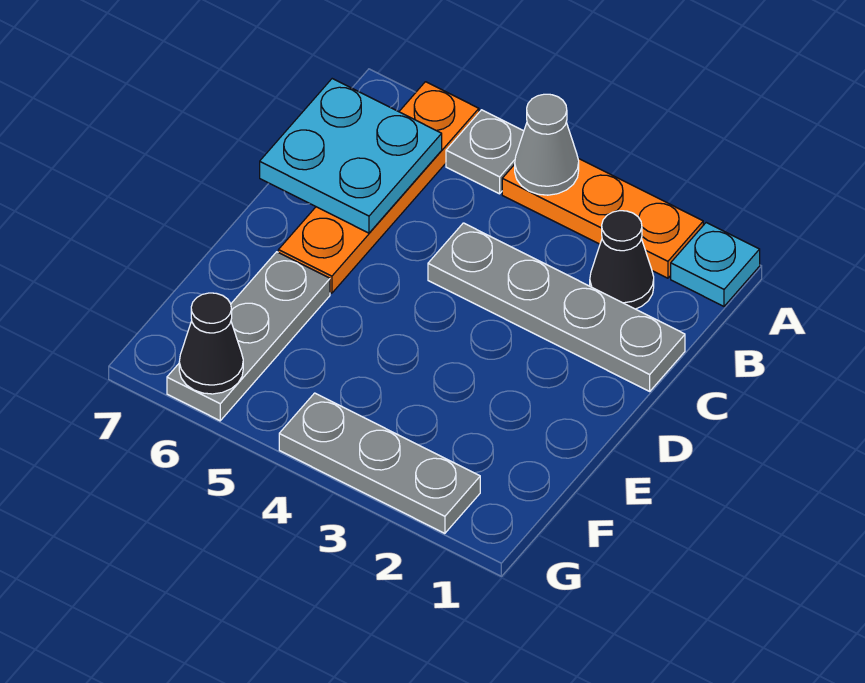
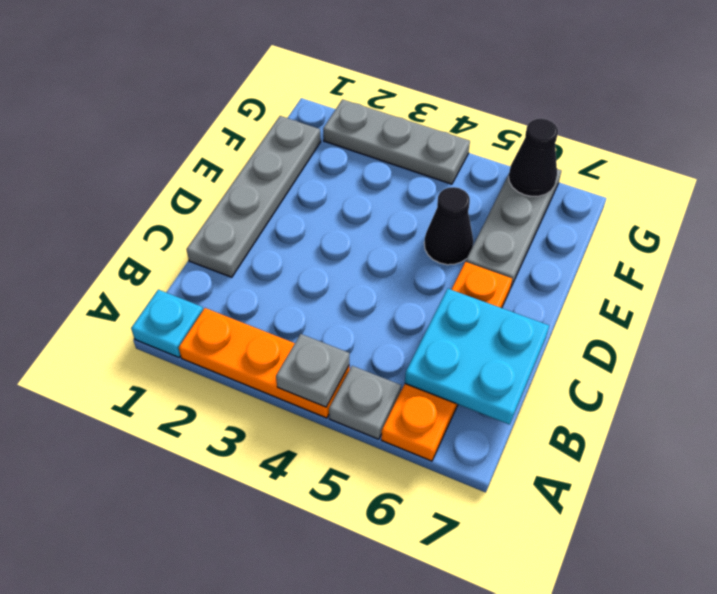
grey 1x1 cone [515,94,579,195] -> grey 1x1 plate [276,334,349,407]
black 1x1 cone [590,211,654,309] -> black 1x1 cone moved to [424,187,473,265]
grey 1x4 plate [428,223,685,391] -> grey 1x4 plate turned to [187,116,321,277]

